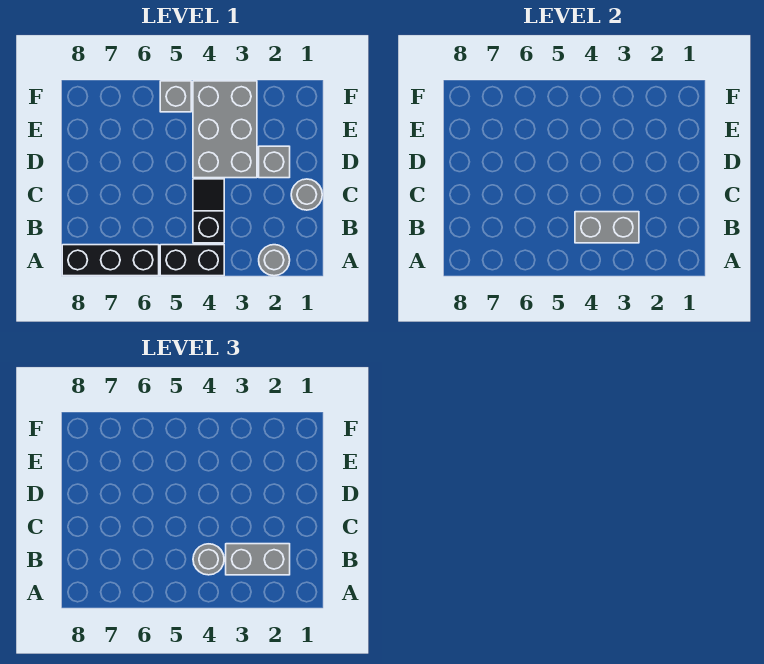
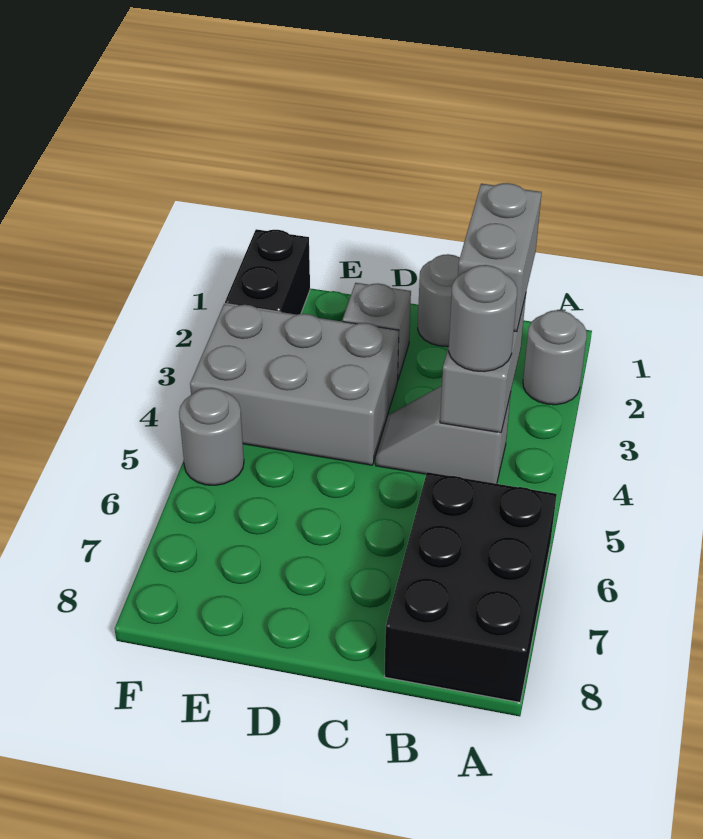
black 1x2 brick [160,245,224,276] -> black 1x2 brick moved to [225,229,310,315]
black 1x3 brick [62,245,159,276] -> black 2x3 brick [384,472,557,702]
black 1x2 slope [193,179,224,243] -> grey 1x2 slope [376,386,511,484]
grey 1x1 brick [160,81,191,112] -> grey 1x1 round brick [179,388,244,485]

